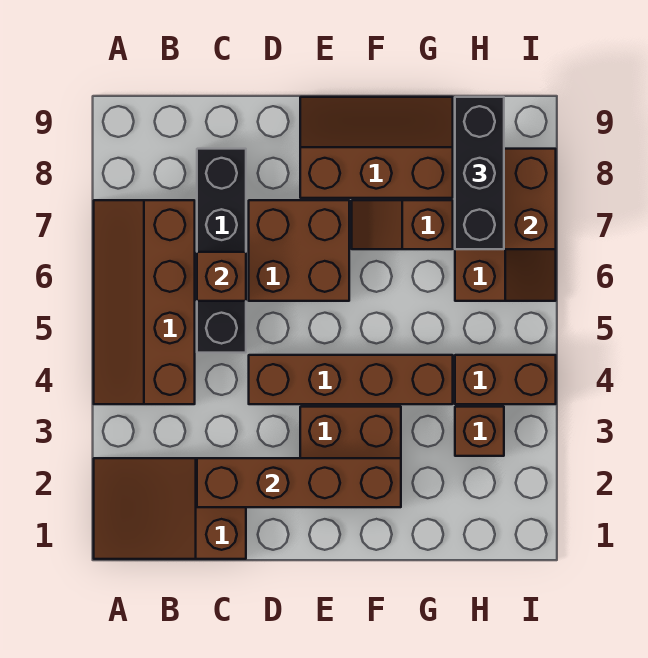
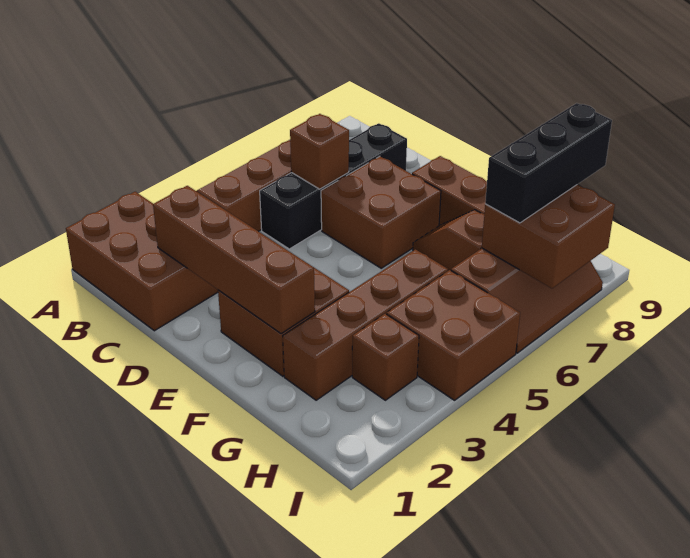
brown 2x3 slope [94,458,246,559] -> brown 2x3 brick [66,192,218,331]
brown 1x4 brick [249,355,453,404] -> brown 1x4 brick turned to [283,249,448,400]
brown 1x2 brick [455,355,556,404] -> brown 2x2 brick [387,270,520,400]

